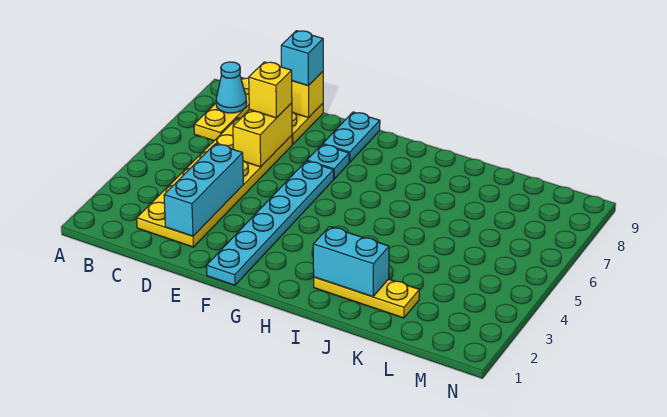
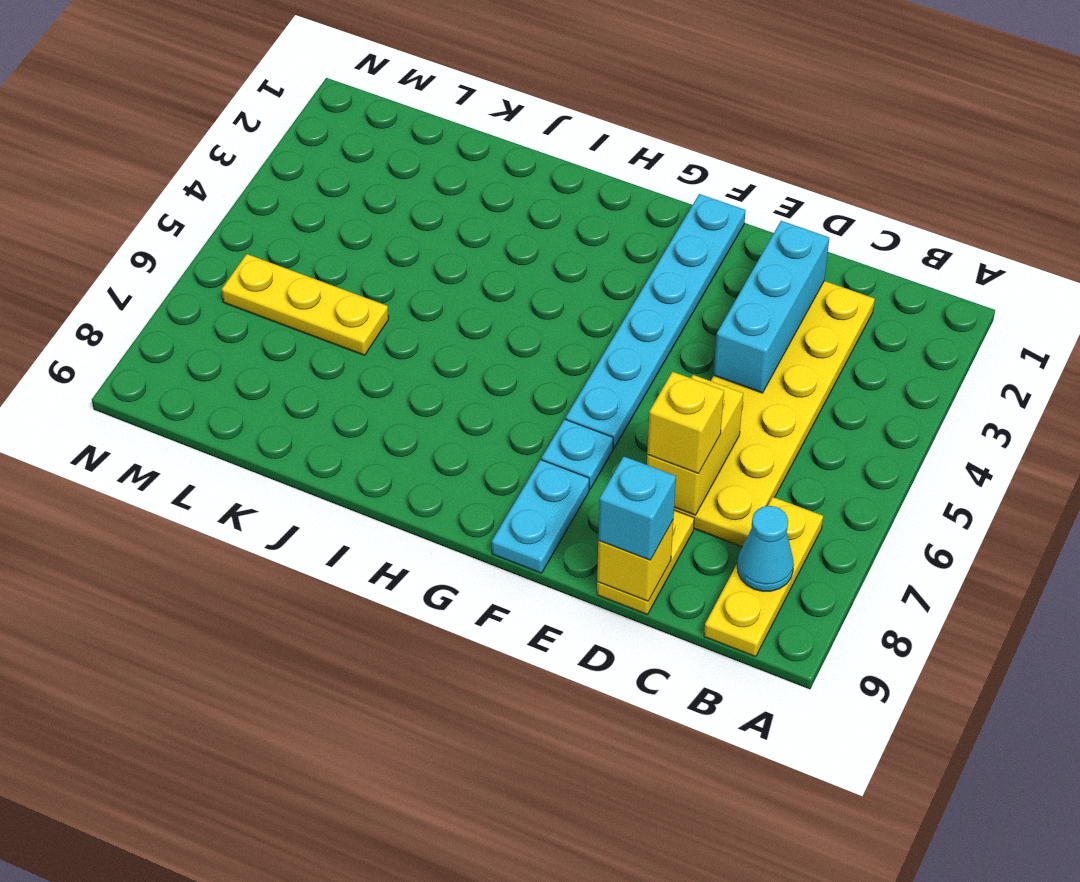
yellow 1x3 plate [314,277,419,318] -> yellow 1x3 plate moved to [222,254,389,355]
cyan 1x2 brick [313,227,389,297] -> none

